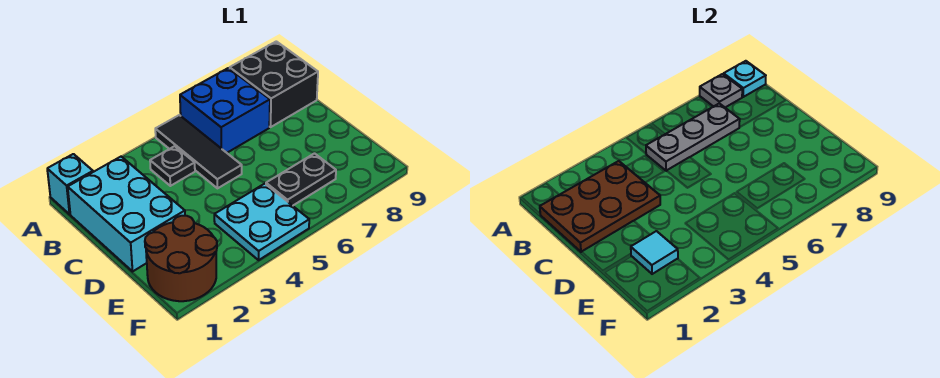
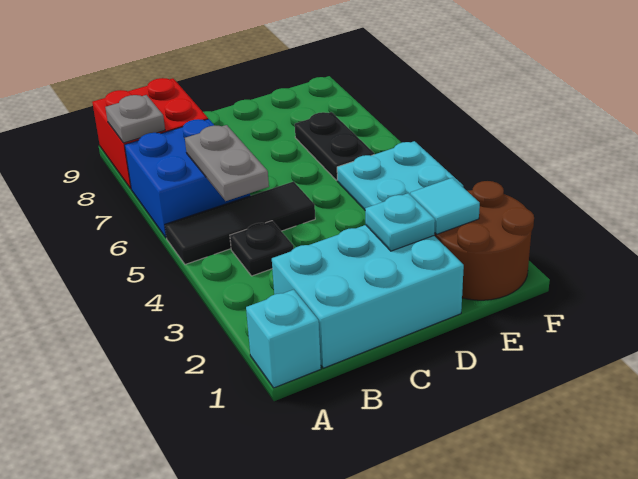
black 2x2 brick [230,41,318,127] -> red 2x2 brick [92,78,208,189]
cyan 1x1 plate [724,61,766,97] -> cyan 1x1 plate moved to [365,193,435,251]
brown 2x3 plate [540,161,660,252] -> none
grey 1x3 plate [646,103,740,171] -> grey 1x2 plate [185,125,269,201]

